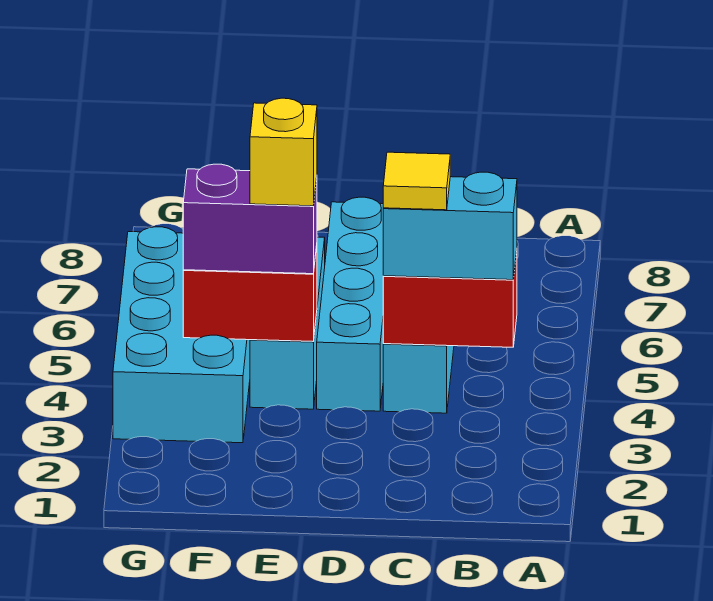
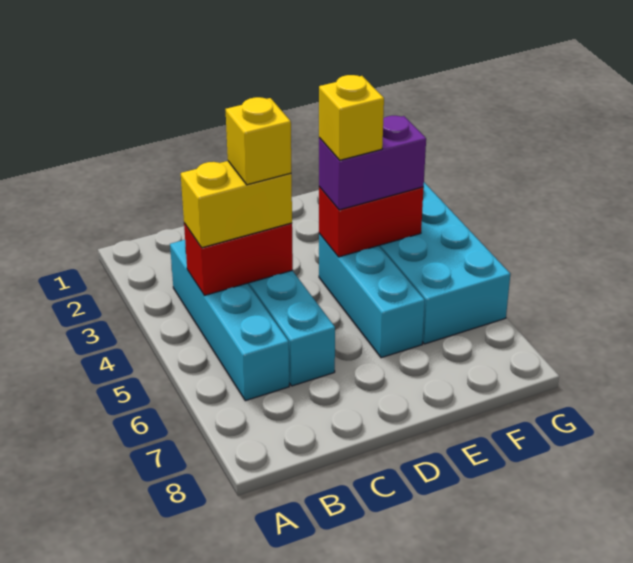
cyan 1x2 brick [383,172,517,280] -> yellow 1x2 brick [181,161,292,248]
yellow 1x1 tile [383,152,450,210] -> yellow 1x1 brick [225,97,291,185]
cyan 1x4 brick [317,197,383,411] -> cyan 1x4 brick moved to [170,240,289,401]

